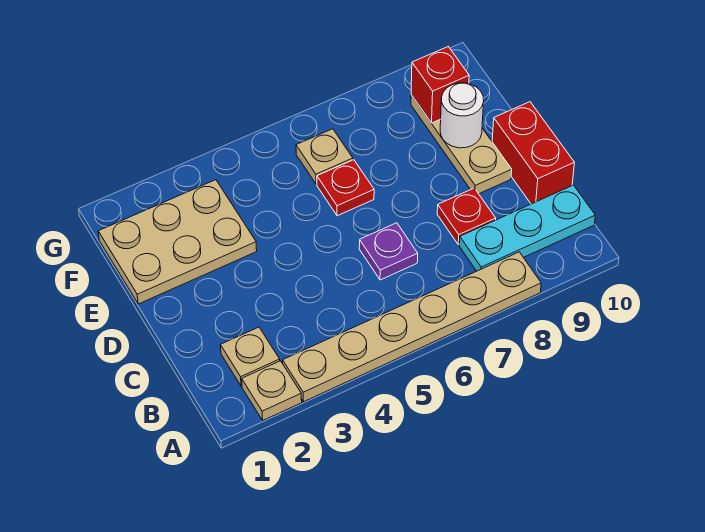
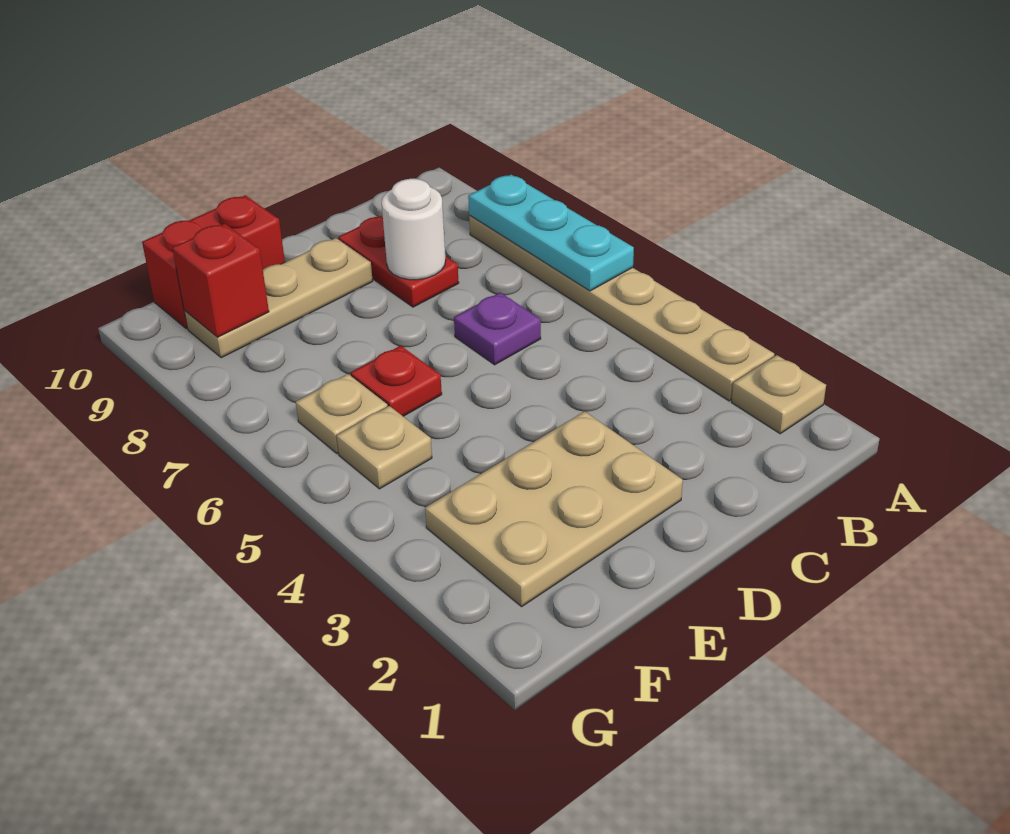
tan 1x1 plate [220,327,280,386] -> tan 1x1 plate moved to [337,406,432,489]
cyan 1x3 plate [459,185,595,271] -> cyan 1x3 plate moved to [468,175,634,291]
red 1x1 plate [437,188,496,245] -> red 1x2 plate [338,215,459,307]
red 1x2 brick [492,102,574,204] -> red 1x2 brick moved to [142,195,285,329]
tan 2x3 plate [98,180,257,304] -> tan 2x3 plate turned to [425,411,683,607]
white 1x1 round brick [440,83,484,148] -> white 1x1 round brick moved to [382,179,446,280]

